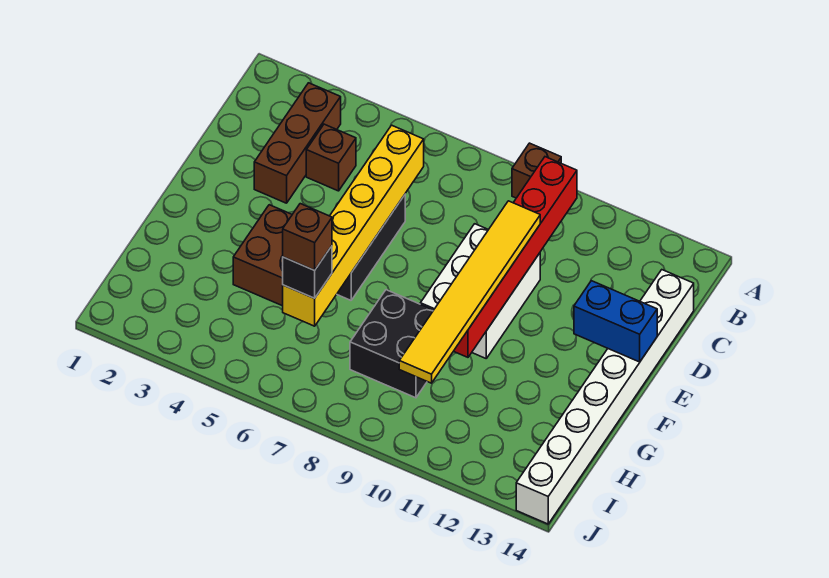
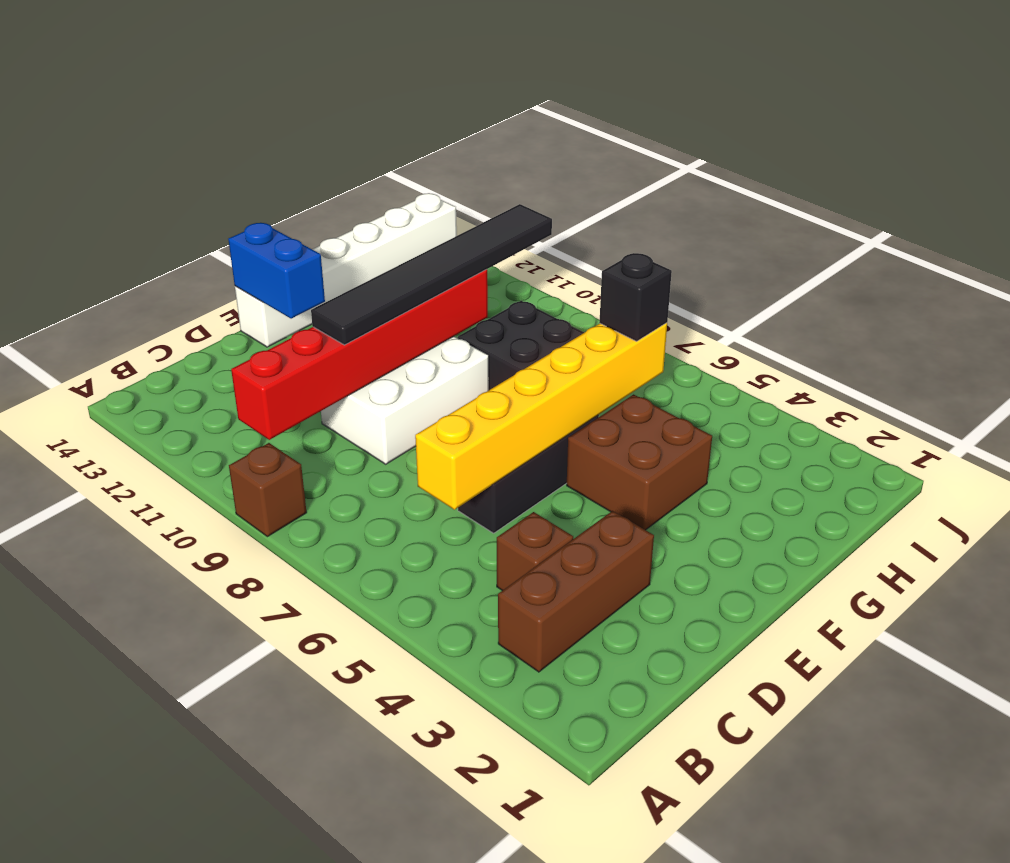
white 1x8 brick [516,270,694,524] -> white 1x6 brick [235,193,457,347]
yellow 1x6 tile [399,201,540,383] -> black 1x6 tile [311,204,552,345]
brown 1x1 brick [283,204,332,270] -> none

